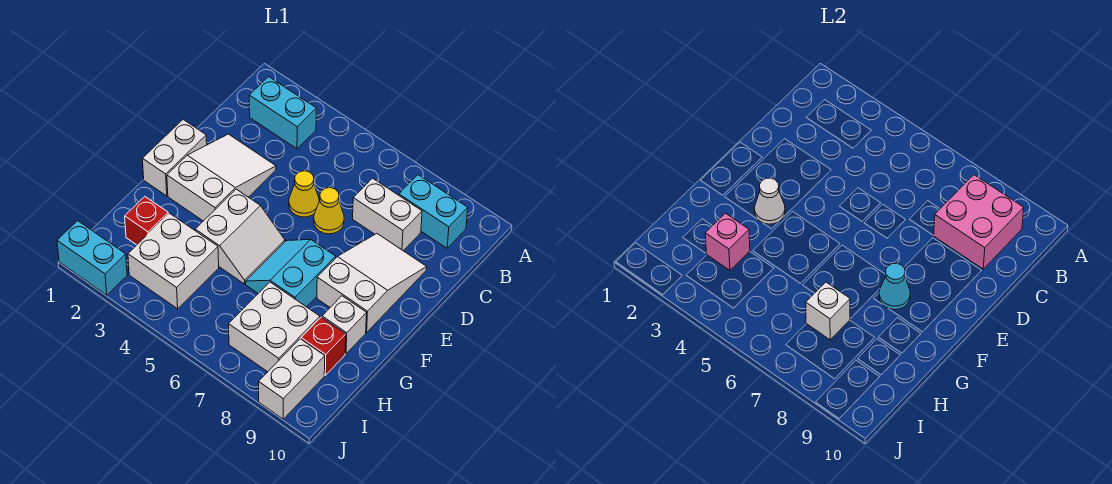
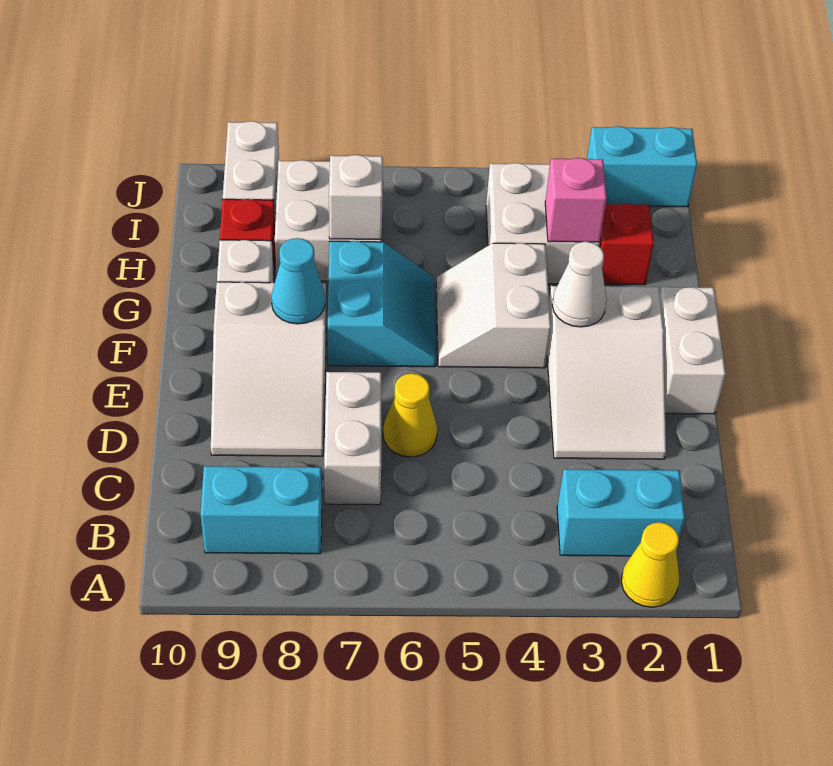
pink 2x2 brick [933,175,1024,269] -> none
white 1x2 brick [353,178,422,251] -> white 1x2 brick turned to [324,372,381,505]
yellow 1x1 cone [289,171,319,217] -> yellow 1x1 cone moved to [621,522,679,607]

